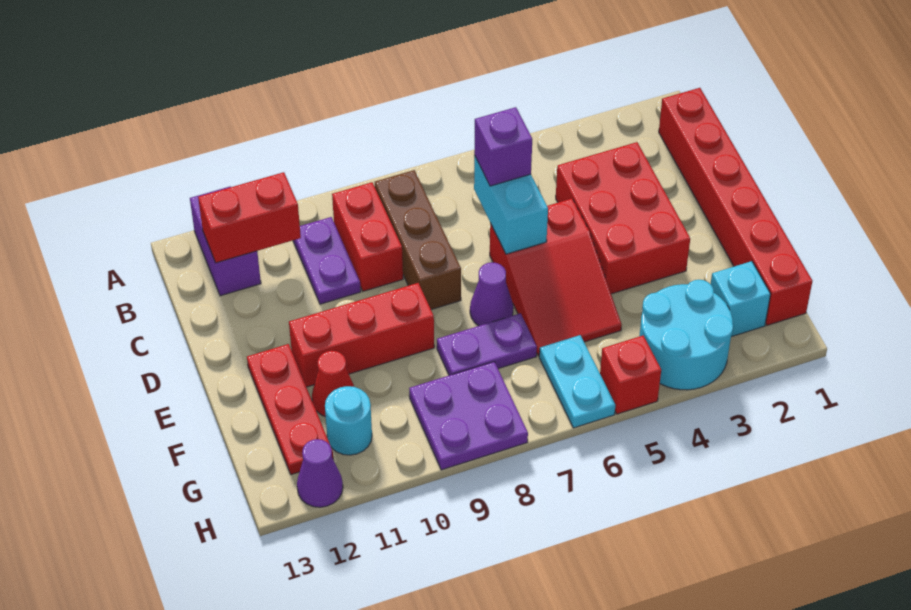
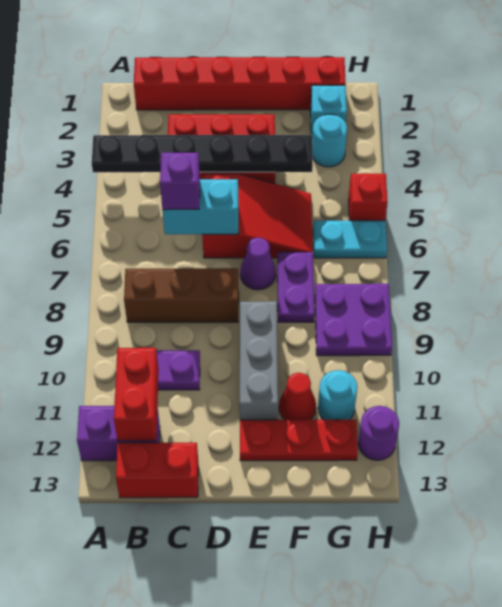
none -> black 1x6 plate [92,135,313,172]
red 1x2 brick [332,182,403,291] -> red 1x2 brick moved to [116,443,198,498]
red 1x3 brick [289,283,434,387] -> grey 1x3 brick [240,301,278,420]
cyan 2x2 round brick [639,280,733,390] -> cyan 1x1 round brick [312,114,347,167]
purple 1x1 cone [297,439,343,507] -> purple 1x1 round brick [358,406,399,460]

